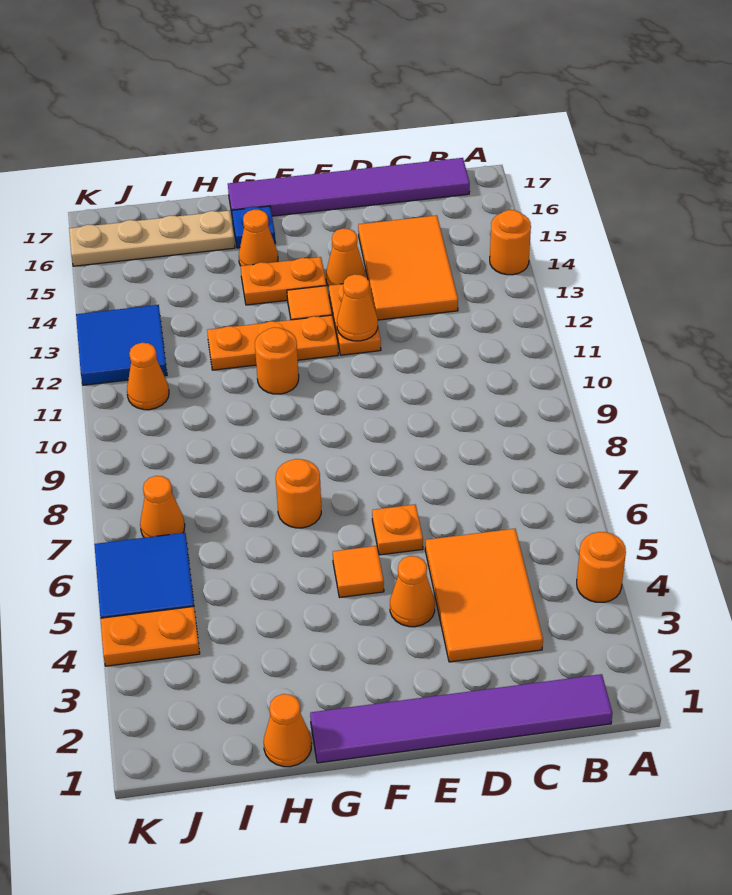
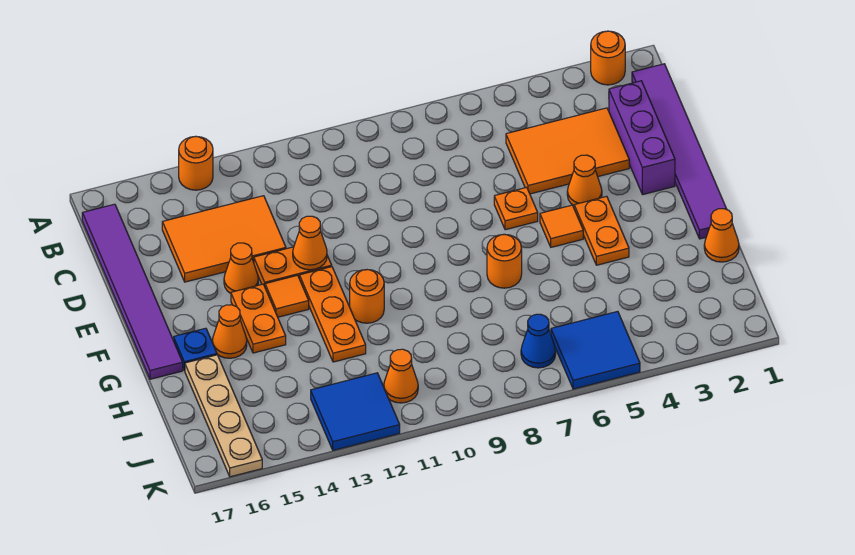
orange 1x1 round brick [577,532,626,602] -> orange 1x1 round brick moved to [591,31,625,85]
none -> purple 1x3 brick [609,81,675,195]
orange 1x2 plate [100,607,200,666] -> orange 1x2 plate moved to [574,196,629,265]
orange 1x1 cone [140,476,185,538] -> blue 1x1 cone [521,314,556,368]

